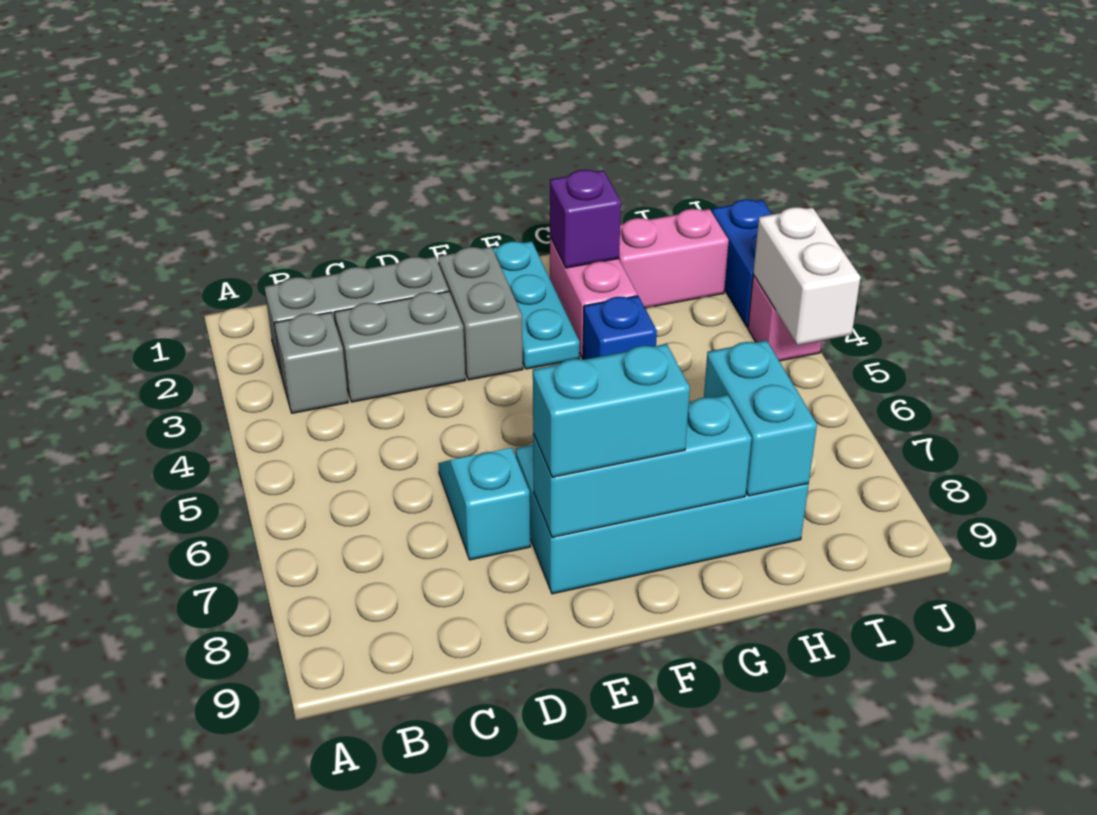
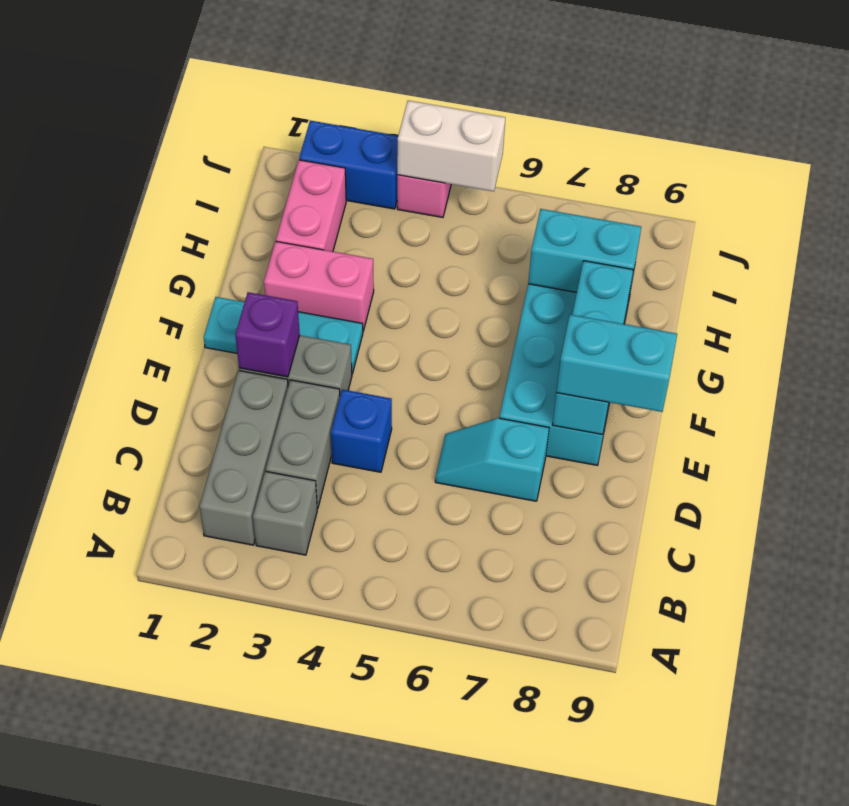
cyan 1x2 brick [533,344,690,477] -> cyan 1x2 brick turned to [556,315,677,412]
purple 1x1 brick [550,170,621,268] -> purple 1x1 brick moved to [235,292,300,377]
blue 1x1 brick [583,296,657,360] -> blue 1x1 brick moved to [331,389,392,472]

